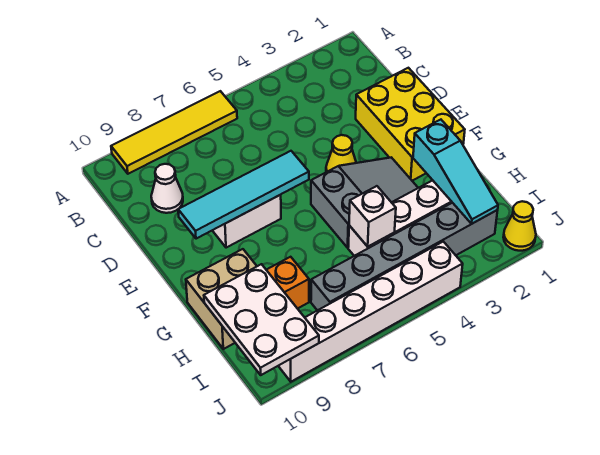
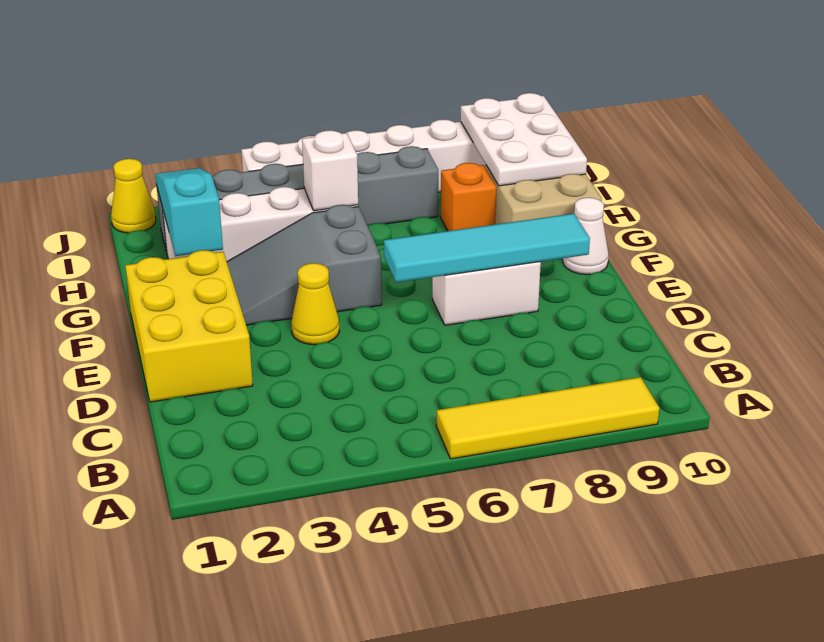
white 1x1 cone [151,164,183,213] -> white 1x1 cone moved to [563,198,609,275]

